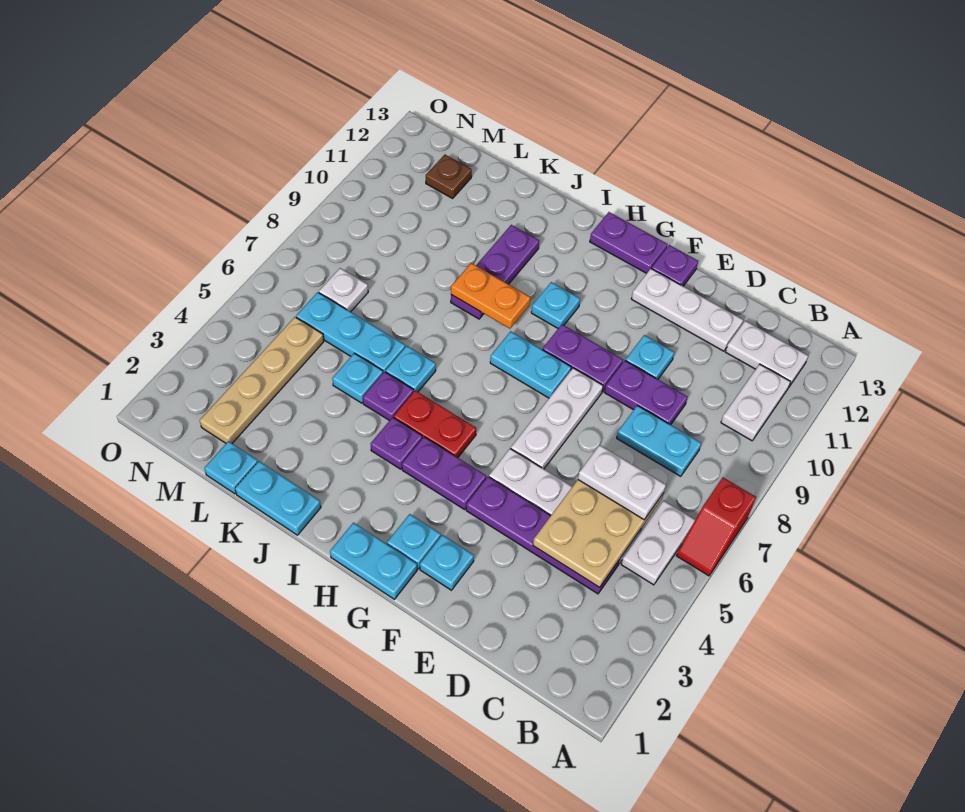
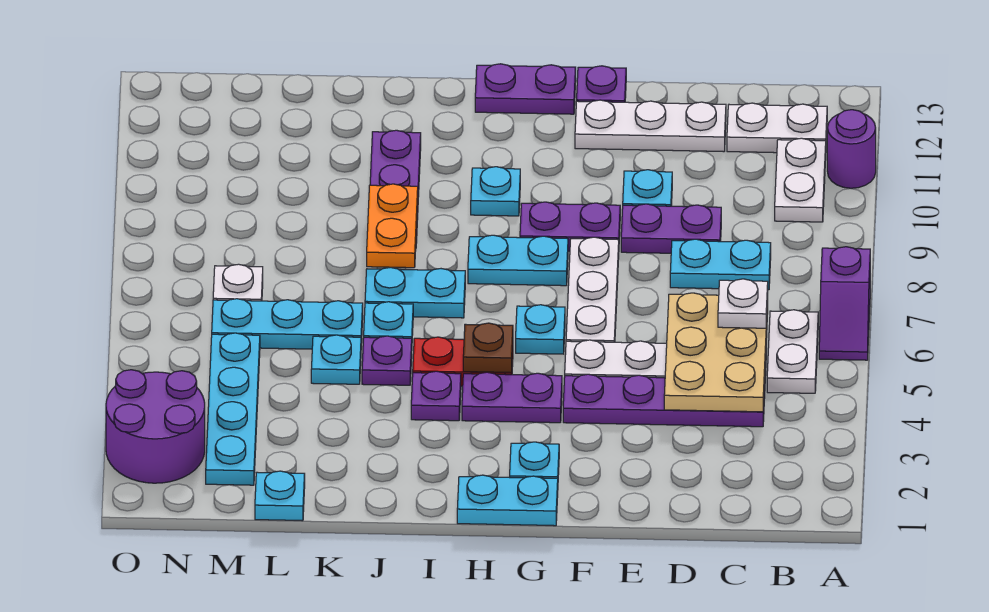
red 1x2 slope [676,478,756,576] -> purple 1x2 slope [819,247,870,360]
none -> purple 1x1 round brick [827,110,876,188]
white 1x2 plate [578,445,666,519] -> white 1x1 plate [718,279,768,328]
cyan 1x1 plate [420,535,474,590] -> cyan 1x1 plate moved to [516,305,565,354]
orange 1x2 plate [451,263,530,329] -> orange 1x2 plate turned to [367,184,418,268]
cyan 1x2 plate [235,461,321,535] -> cyan 1x2 plate moved to [365,267,465,318]
tan 1x4 plate [200,317,324,443] -> cyan 1x4 plate [206,333,260,485]
brown 1x1 plate [426,155,472,198] -> brown 1x1 plate moved to [463,323,513,373]
none -> purple 2x2 round brick [106,370,205,483]

